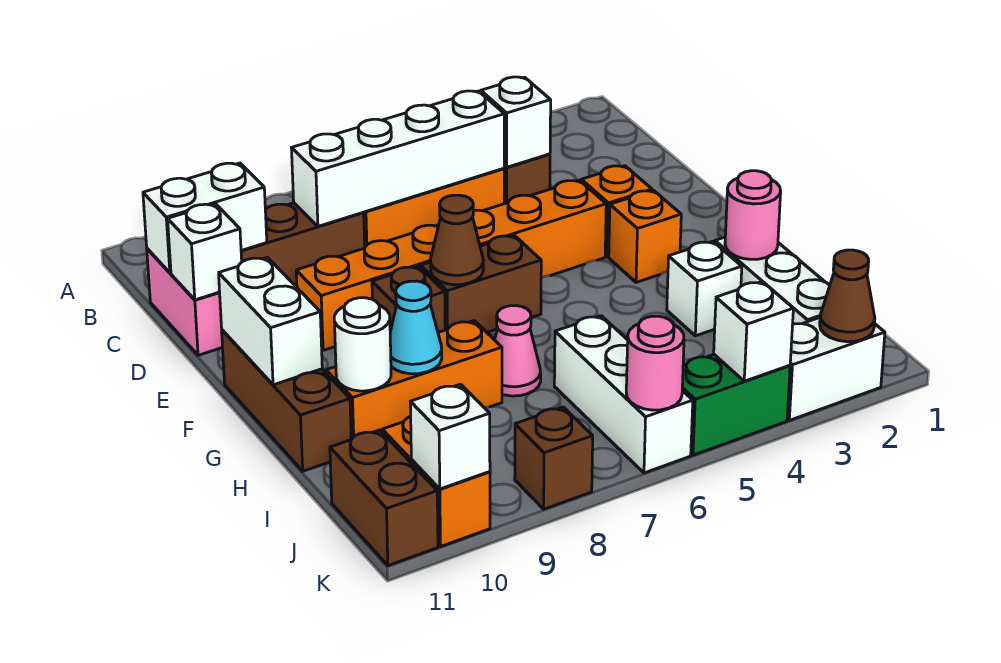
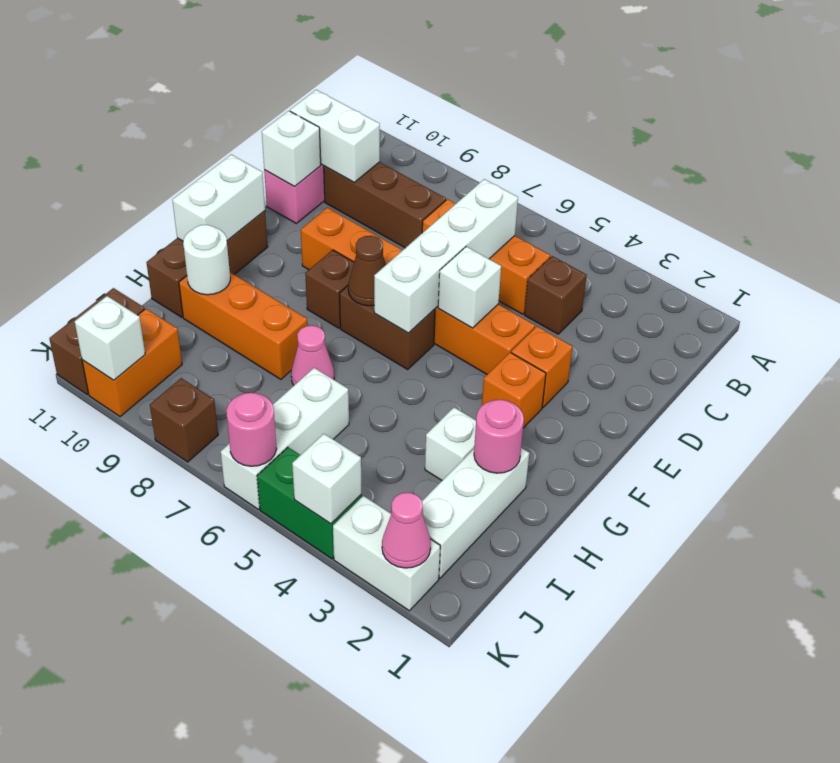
white 1x1 brick [481,77,551,167] -> white 1x1 brick moved to [438,246,501,328]
white 1x4 brick [291,91,504,226] -> white 1x4 brick turned to [374,179,518,333]
cyan 1x1 cone [390,281,442,374] -> none
brown 1x1 cone [820,250,875,342] -> pink 1x1 cone [382,492,431,568]

